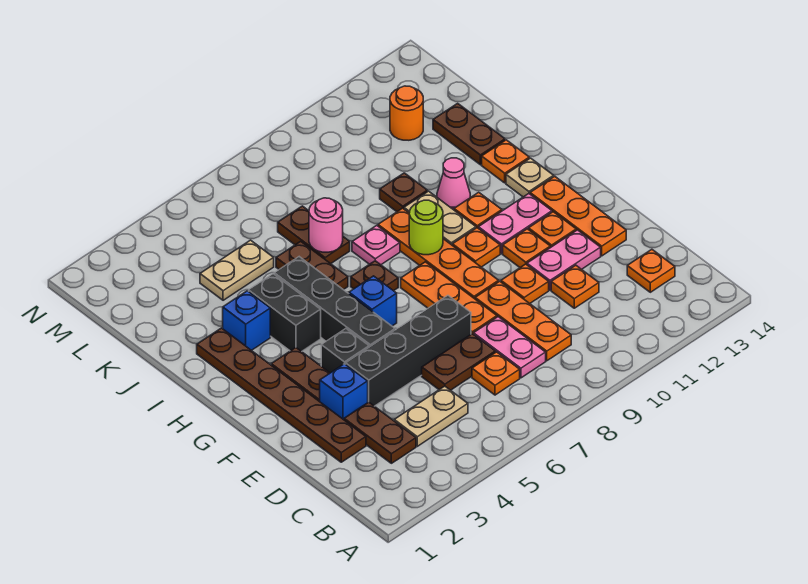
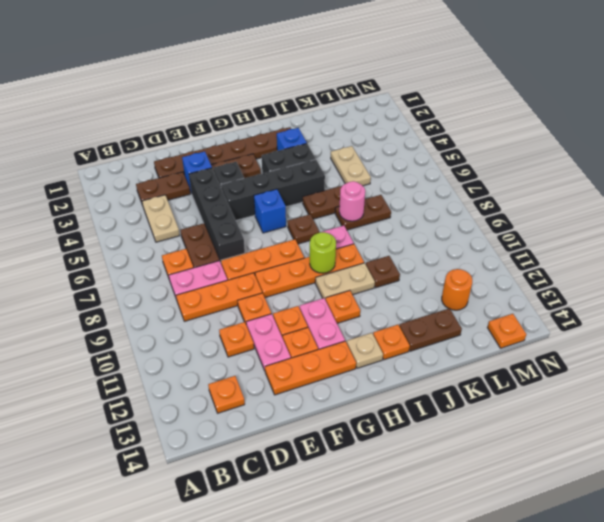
orange 1x1 plate [452,228,500,267] -> orange 1x1 plate moved to [487,314,526,348]
pink 1x1 cone [437,158,470,210] -> none

